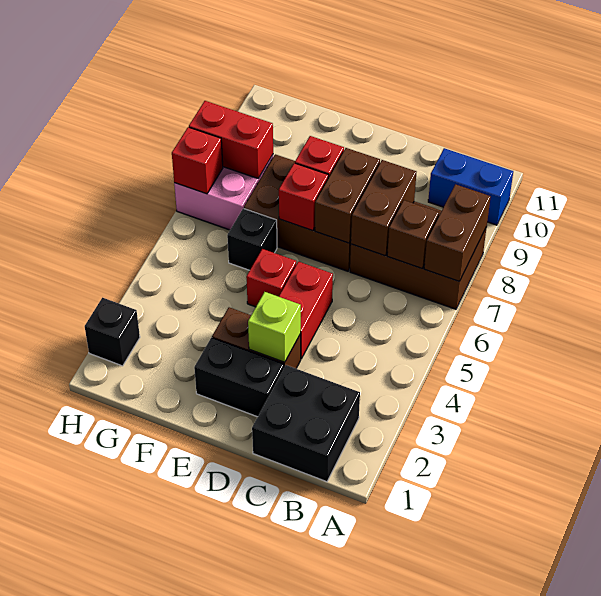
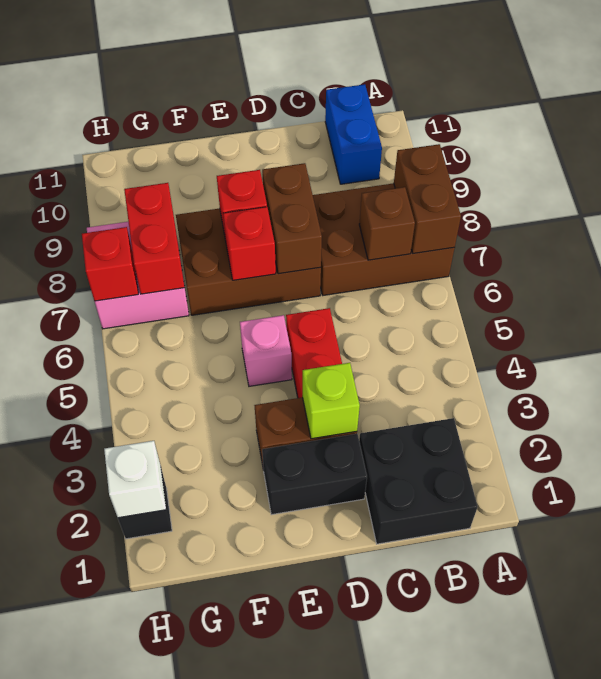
blue 1x2 brick [428,148,513,225] -> blue 1x2 brick turned to [325,84,382,184]
brown 1x2 brick [351,160,416,256] -> none
red 1x1 brick [246,249,296,307] -> pink 1x1 brick [240,315,292,386]
black 1x1 brick [227,208,277,270] -> none
red 1x2 brick [189,101,273,178] -> red 1x2 brick turned to [124,183,185,294]
none -> white 1x1 brick [104,441,166,518]

